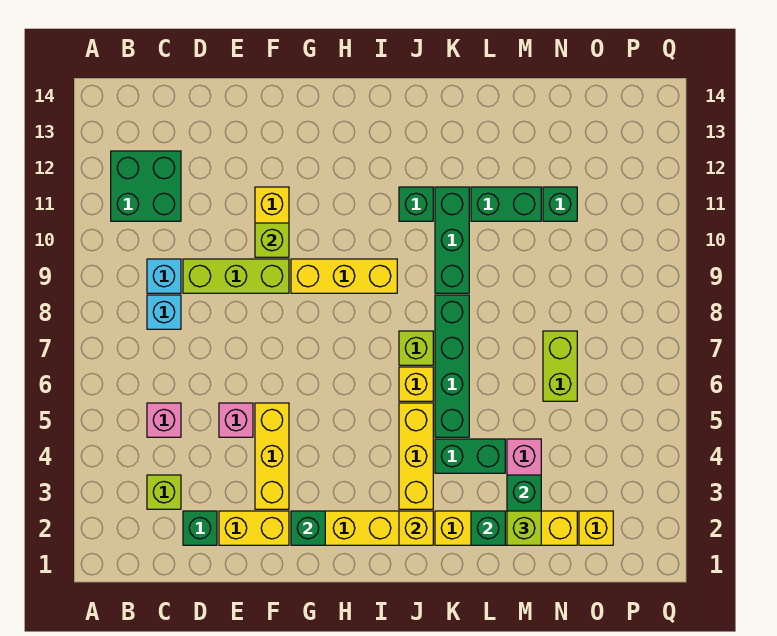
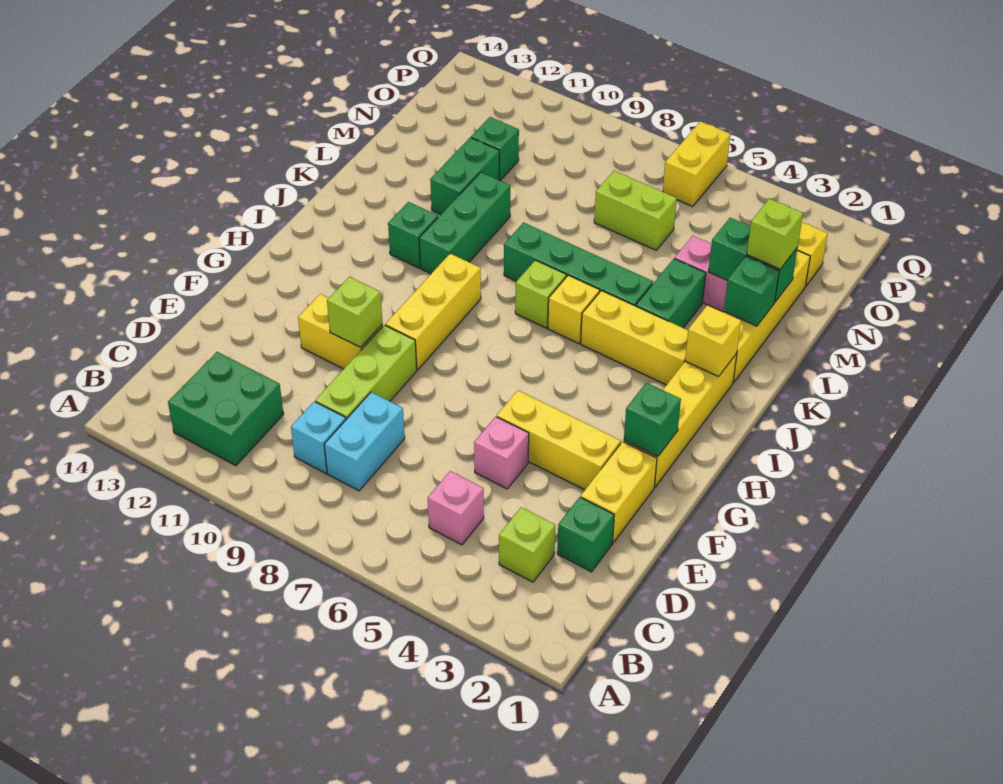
cyan 1x1 brick [147,295,181,329] -> cyan 1x2 brick [324,392,405,491]
green 1x3 brick [435,187,469,293] -> green 1x3 brick turned to [419,172,510,274]
none -> yellow 1x2 brick [663,121,730,206]

